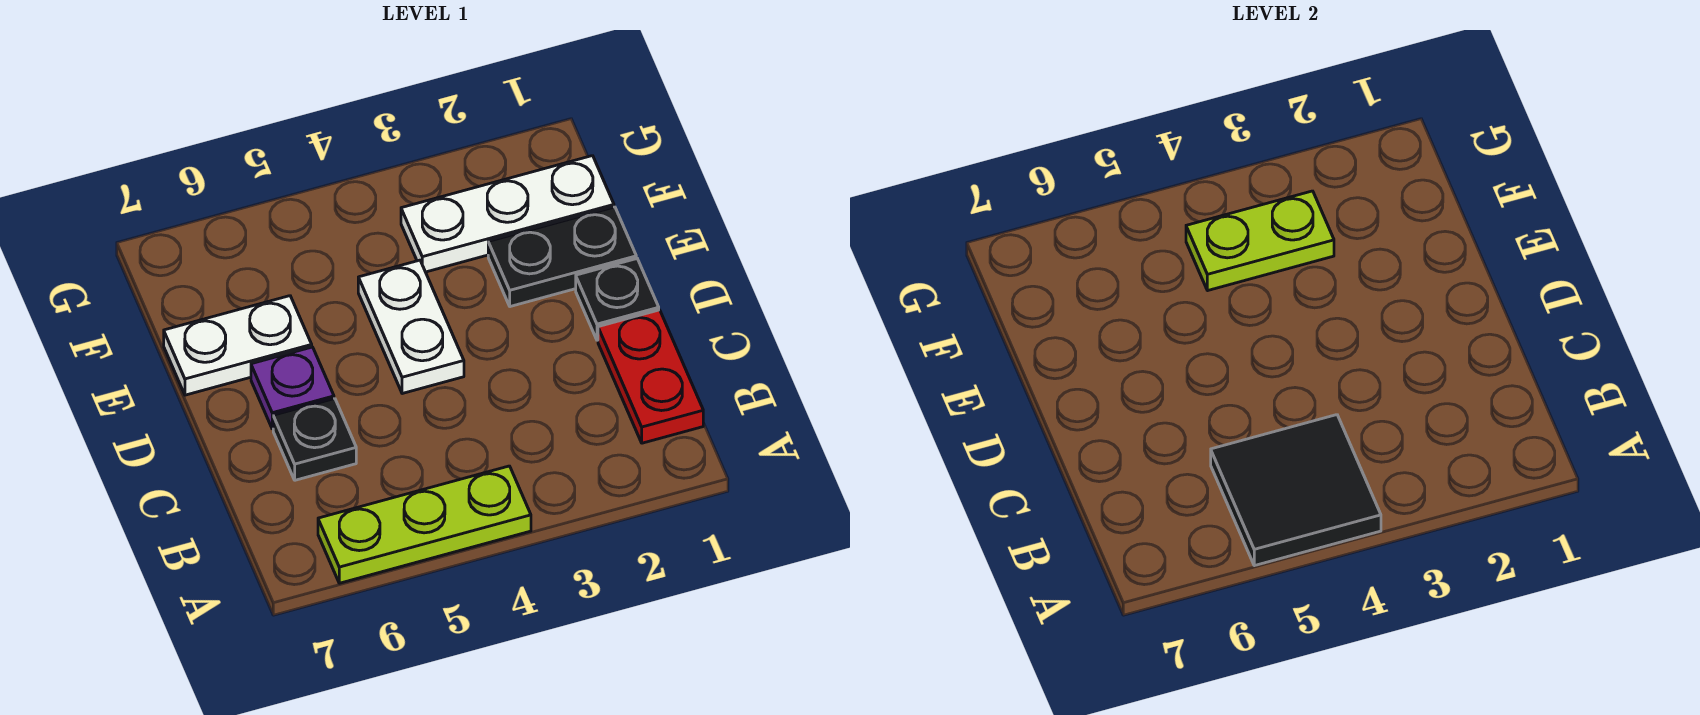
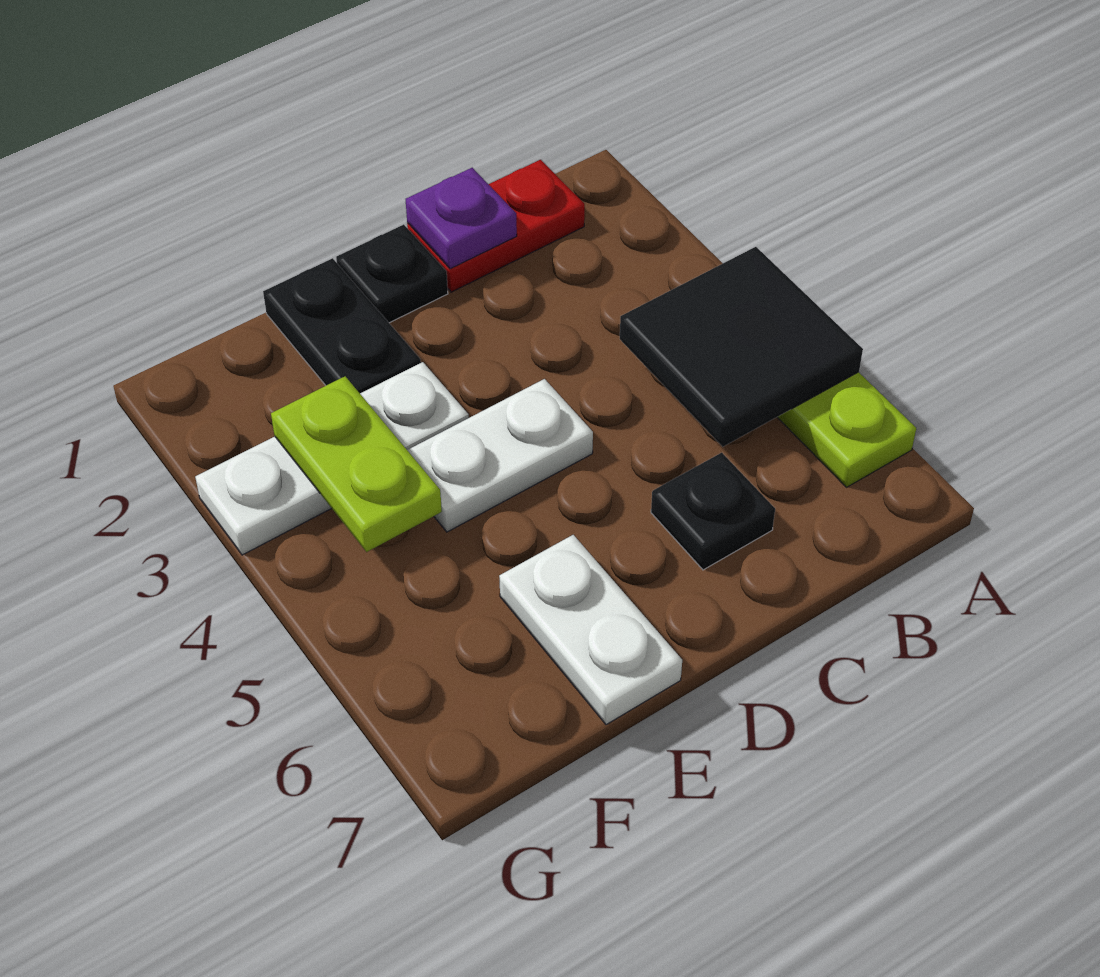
purple 1x1 plate [251,347,334,429] -> purple 1x1 plate moved to [405,168,517,269]
white 1x3 plate [401,156,614,272] -> white 1x3 plate turned to [195,362,469,555]

